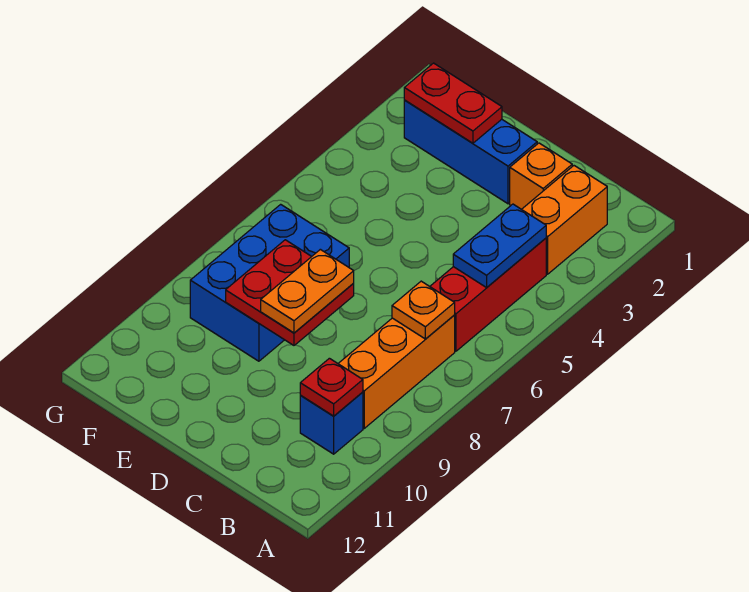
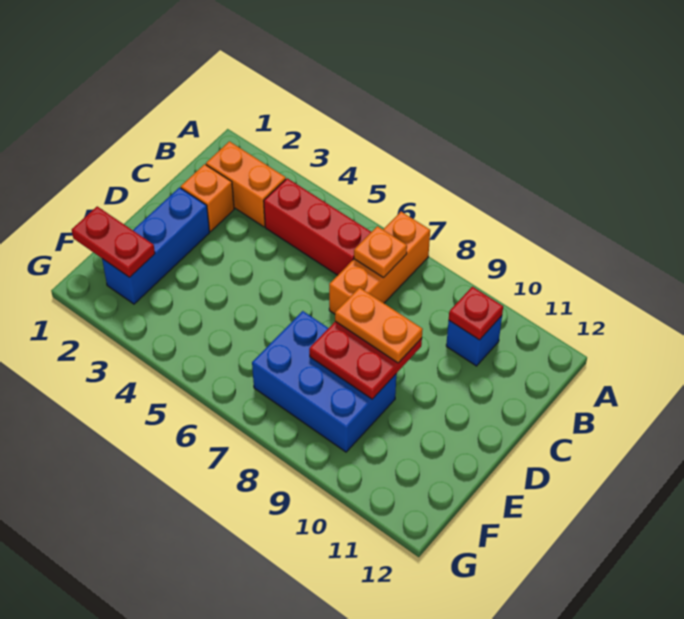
blue 1x2 plate [453,204,546,287] -> none
orange 1x3 brick [338,315,455,428] -> orange 1x3 brick turned to [329,212,430,314]
red 1x2 plate [404,63,502,143] -> red 1x2 plate turned to [72,206,155,277]

